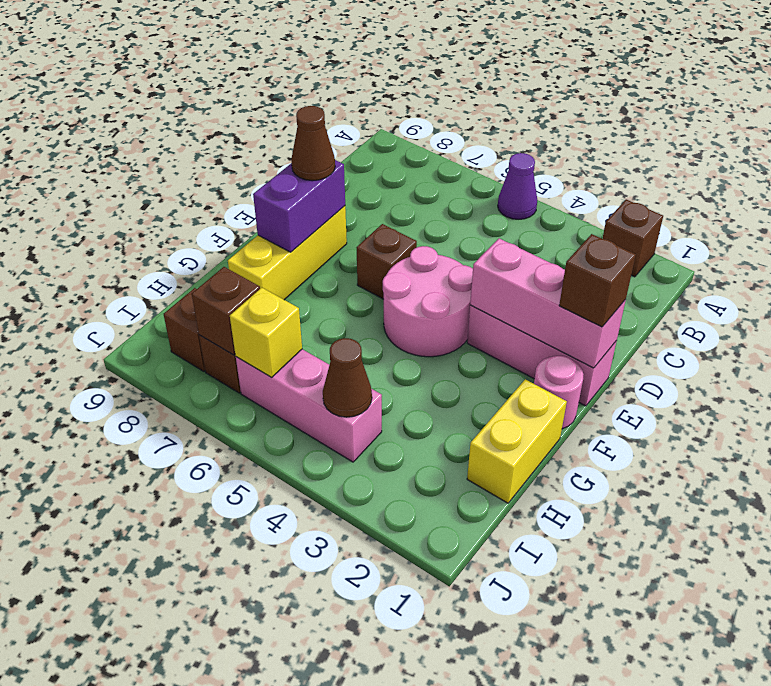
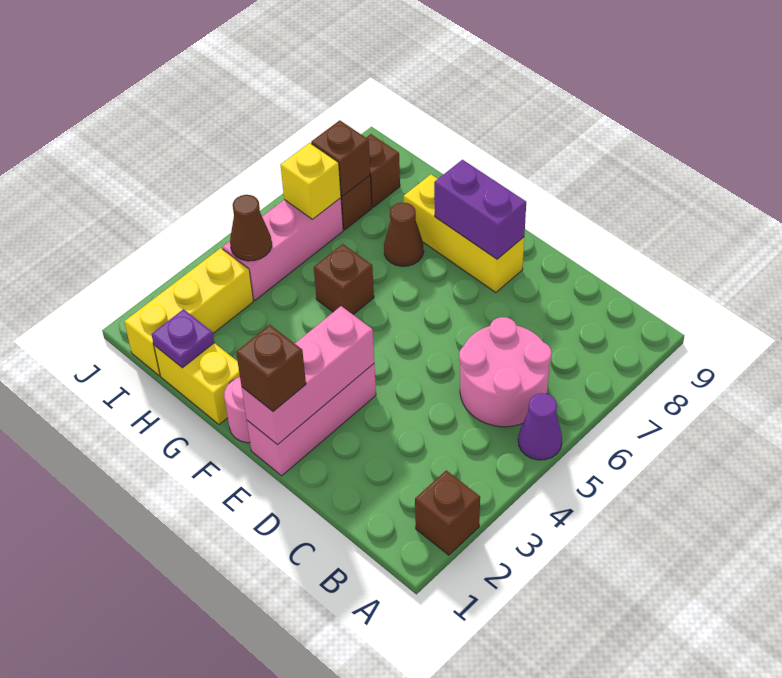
pink 2x2 round brick [383,246,473,357] -> pink 2x2 round brick moved to [459,317,552,427]
brown 1x1 brick [357,224,417,299] -> brown 1x1 brick moved to [314,244,374,315]
brown 1x1 cone [291,106,335,181] -> brown 1x1 cone moved to [384,203,424,266]
none -> purple 1x1 plate [152,309,214,368]
none -> yellow 1x3 brick [124,248,253,376]

